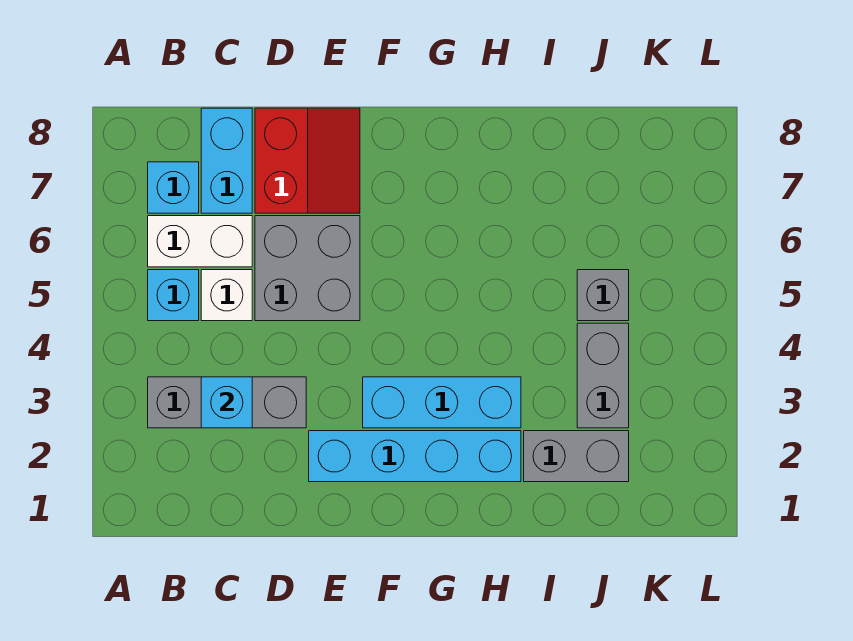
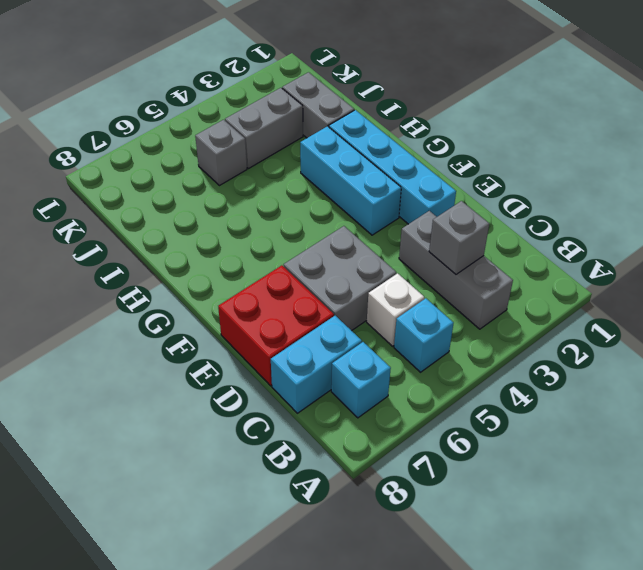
white 1x2 brick [148,216,252,267] -> none
cyan 1x1 brick [201,377,252,428] -> grey 1x1 brick [429,201,489,274]
red 2x2 slope [255,108,360,213] -> red 2x2 brick [218,265,334,386]

